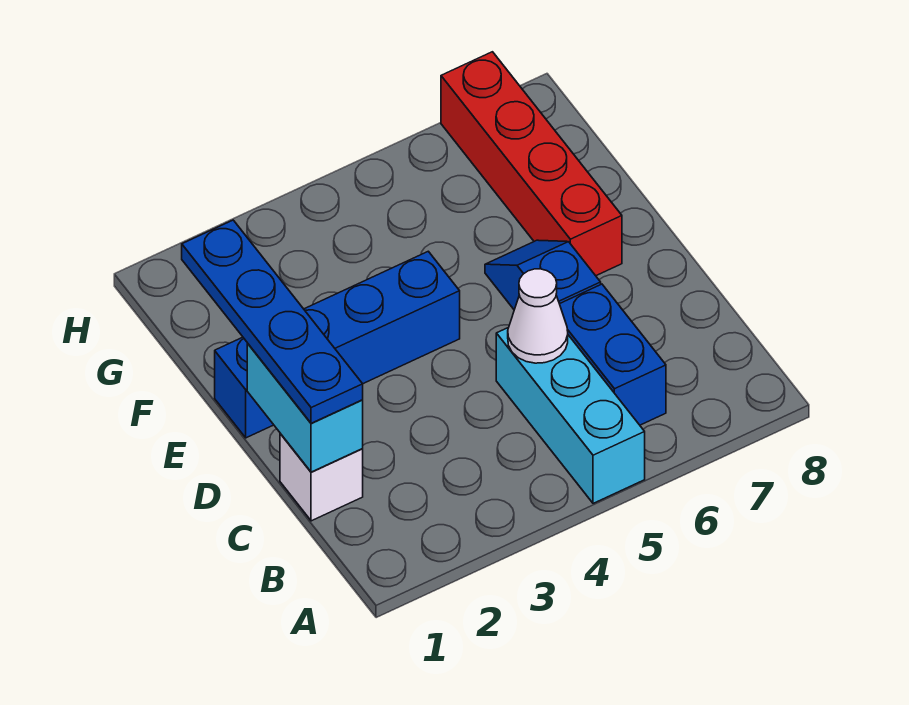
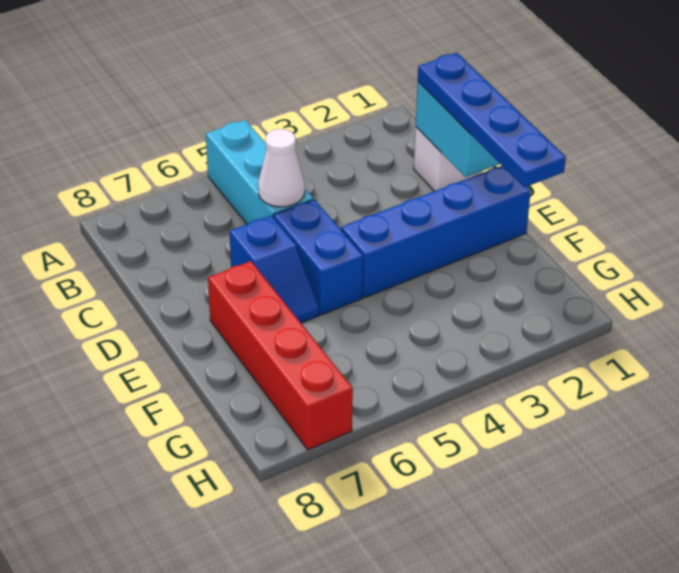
blue 1x2 brick [560,284,666,425] -> blue 1x2 brick moved to [273,199,363,315]

